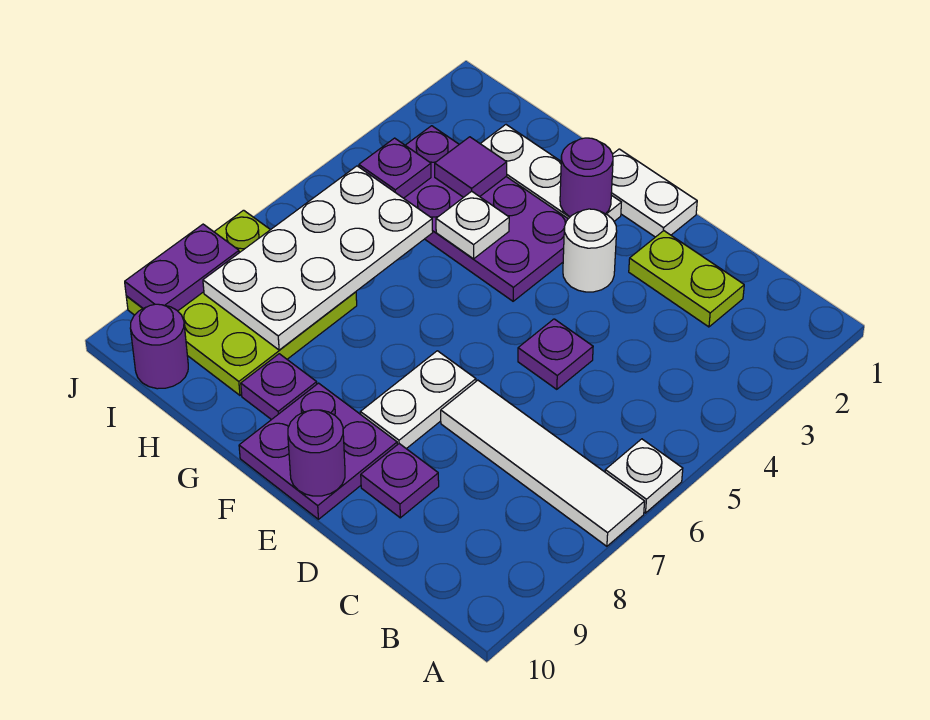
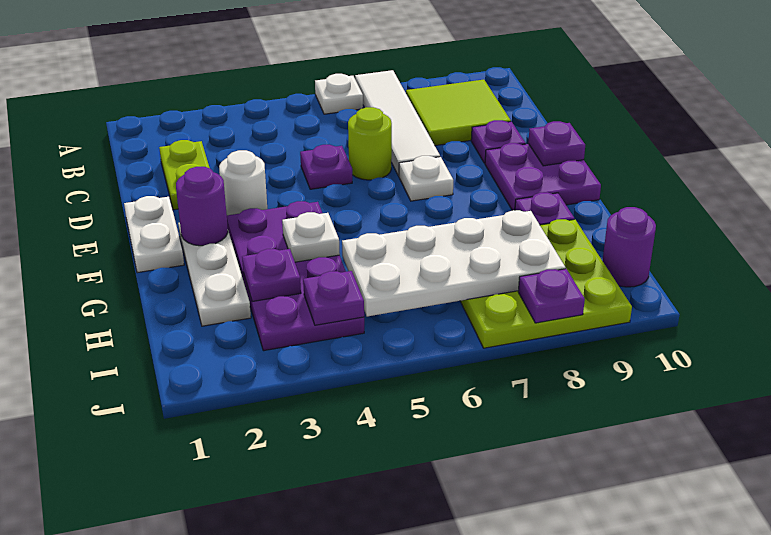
none -> lime 2x2 tile [406,80,511,146]
none -> lime 1x1 round brick [348,107,392,180]
white 1x2 plate [360,351,476,449] -> white 1x1 plate [399,156,453,201]
purple 1x1 round brick [288,410,345,496] -> purple 1x1 plate [528,121,585,166]
purple 1x1 tile [435,137,507,197] -> purple 1x1 plate [242,249,301,301]
purple 1x2 plate [125,224,239,311] -> purple 1x1 plate [518,269,585,323]

